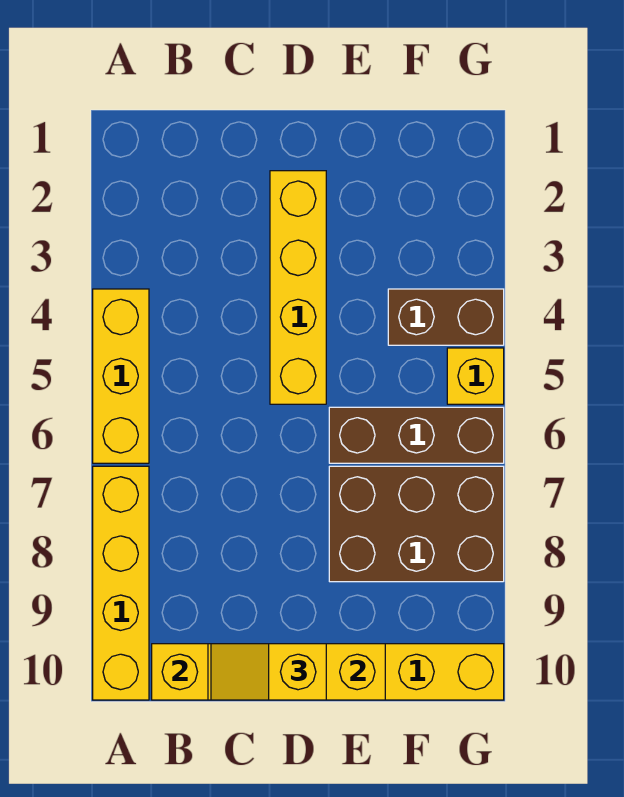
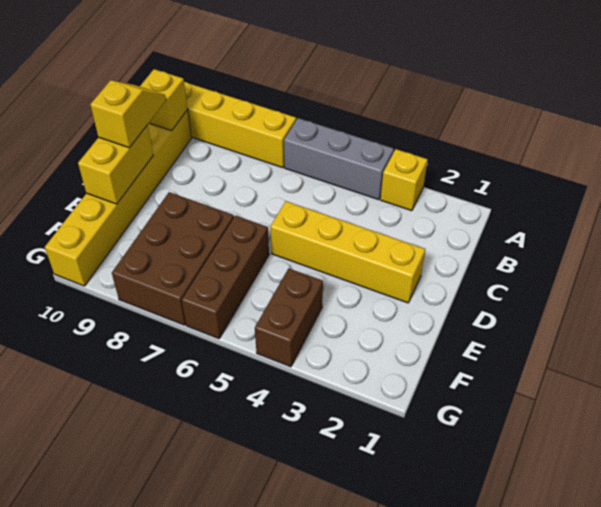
yellow 1x3 brick [93,289,149,463] -> grey 1x3 brick [284,118,394,200]
yellow 1x1 brick [447,348,504,404] -> yellow 1x1 brick moved to [380,149,428,211]

